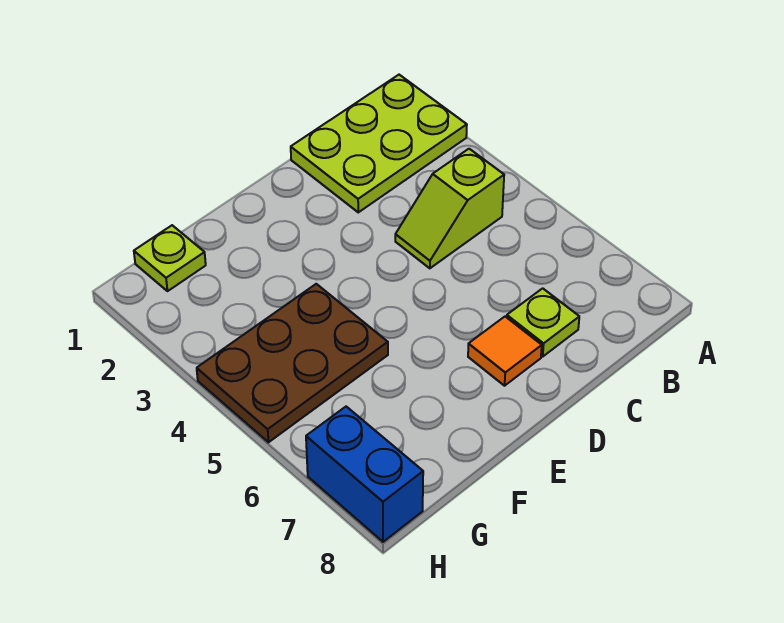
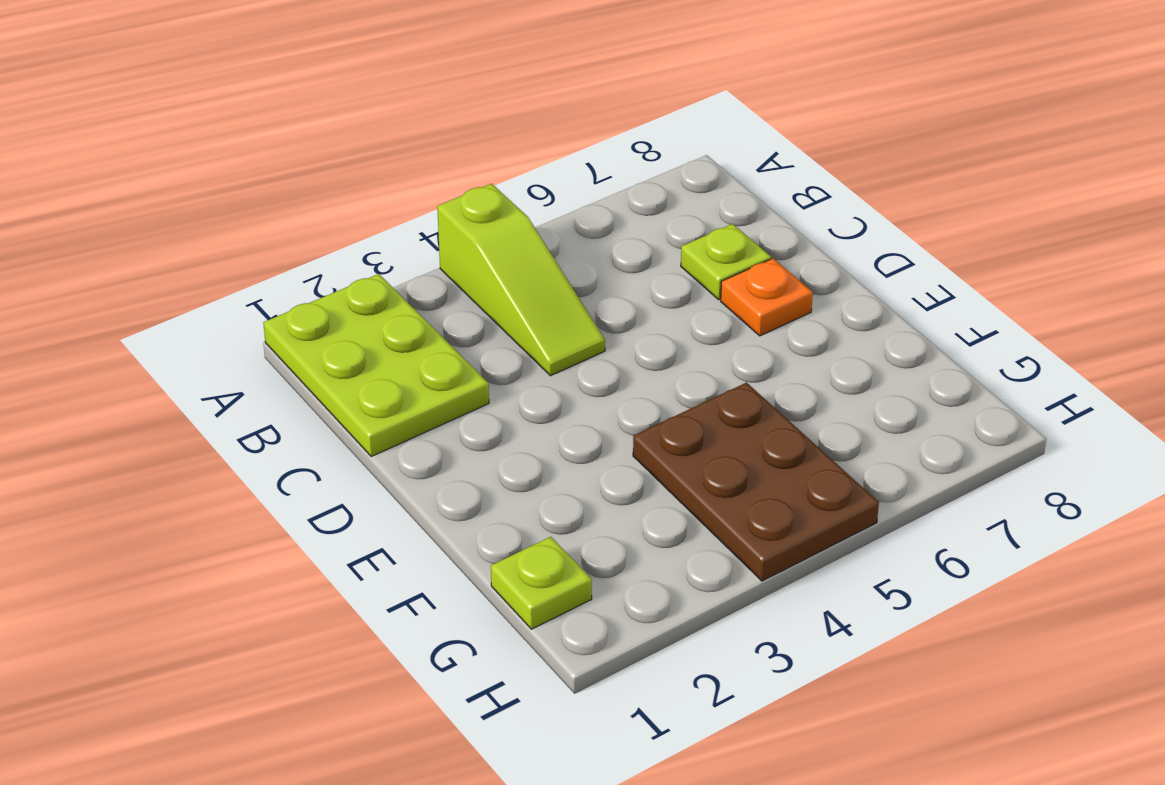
lime 1x2 slope [395,149,504,268] -> lime 1x3 slope [437,184,605,376]
orange 1x1 tile [468,317,542,386] -> orange 1x1 plate [721,258,813,336]
blue 1x2 brick [306,407,423,542] -> none

